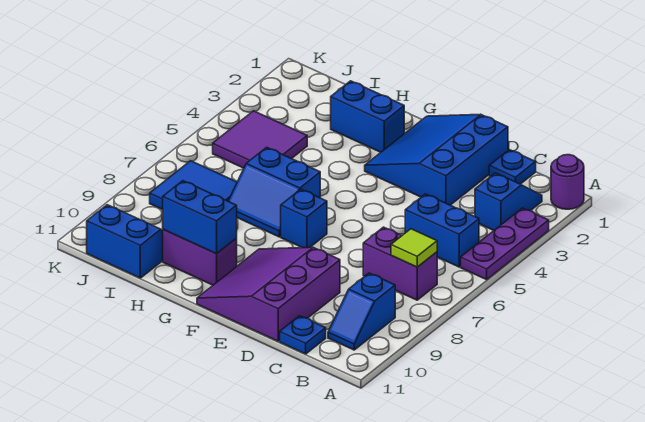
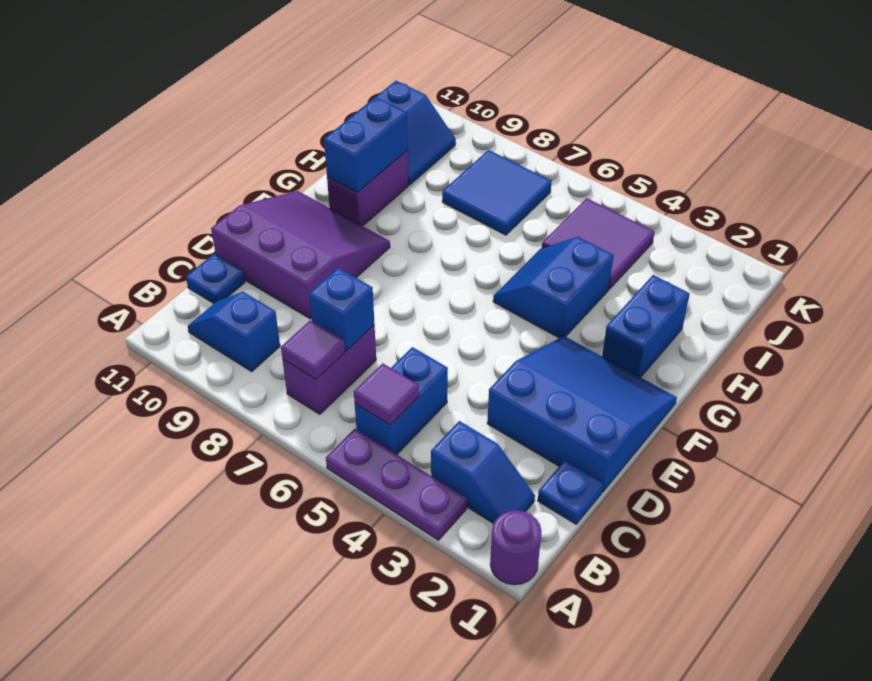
none -> purple 1x1 tile [354,363,419,425]
lime 1x1 tile [391,229,437,267] -> purple 1x1 tile [281,320,345,379]
blue 1x1 brick [281,189,327,248] -> blue 1x1 brick moved to [309,268,375,351]
blue 2x2 slope [228,147,320,237] -> blue 2x2 slope moved to [493,237,614,338]

